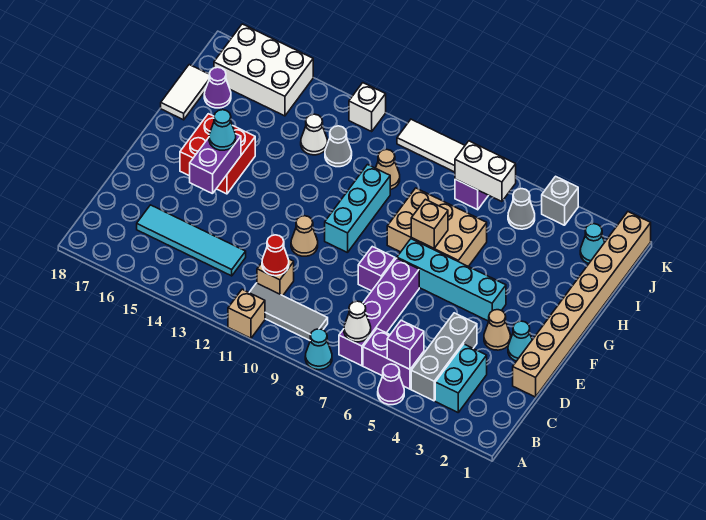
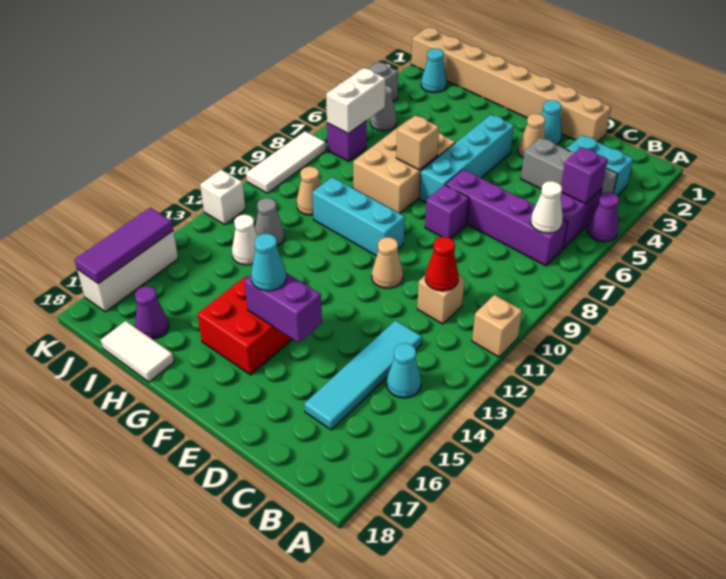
cyan 1x1 cone [305,329,332,370] -> cyan 1x1 cone moved to [387,343,421,398]
grey 1x3 tile [249,283,328,340] -> none
white 2x3 brick [214,24,313,116] -> white 1x3 brick [77,231,178,312]
none -> purple 1x3 tile [75,208,173,284]

